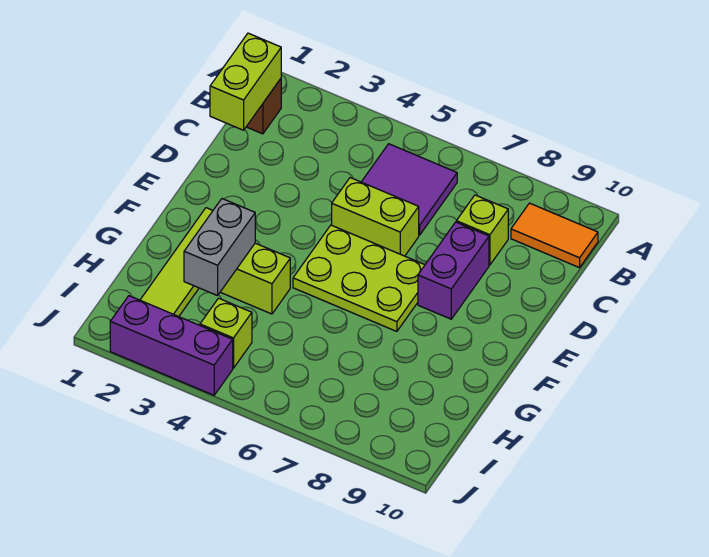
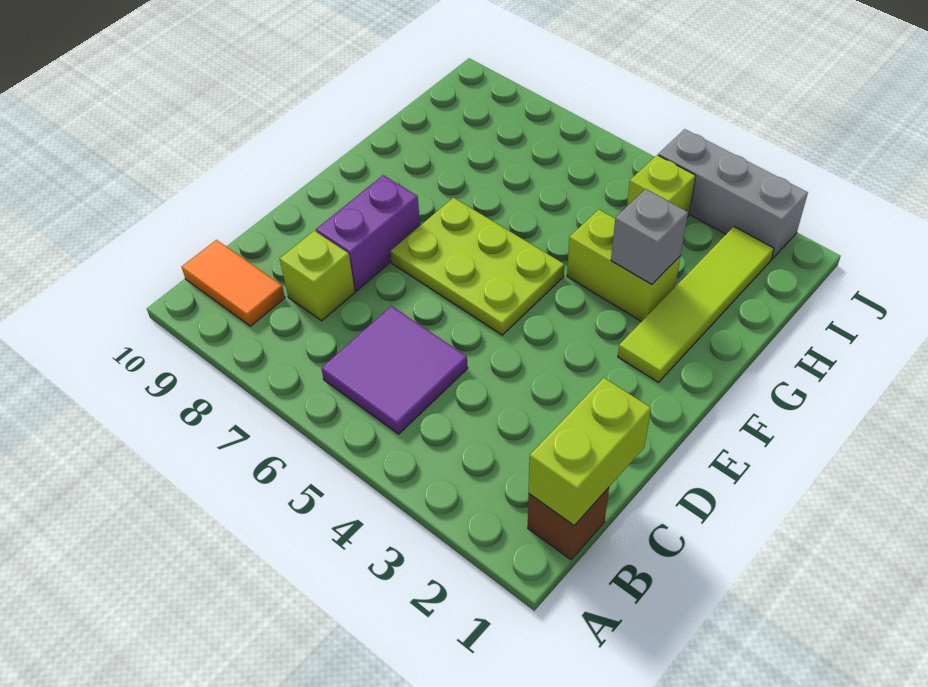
lime 1x2 brick [332,178,419,256] -> none
grey 1x2 brick [184,199,255,296] -> grey 1x1 brick [611,189,688,284]
purple 1x3 brick [110,296,233,395] -> grey 1x3 brick [658,129,808,259]

